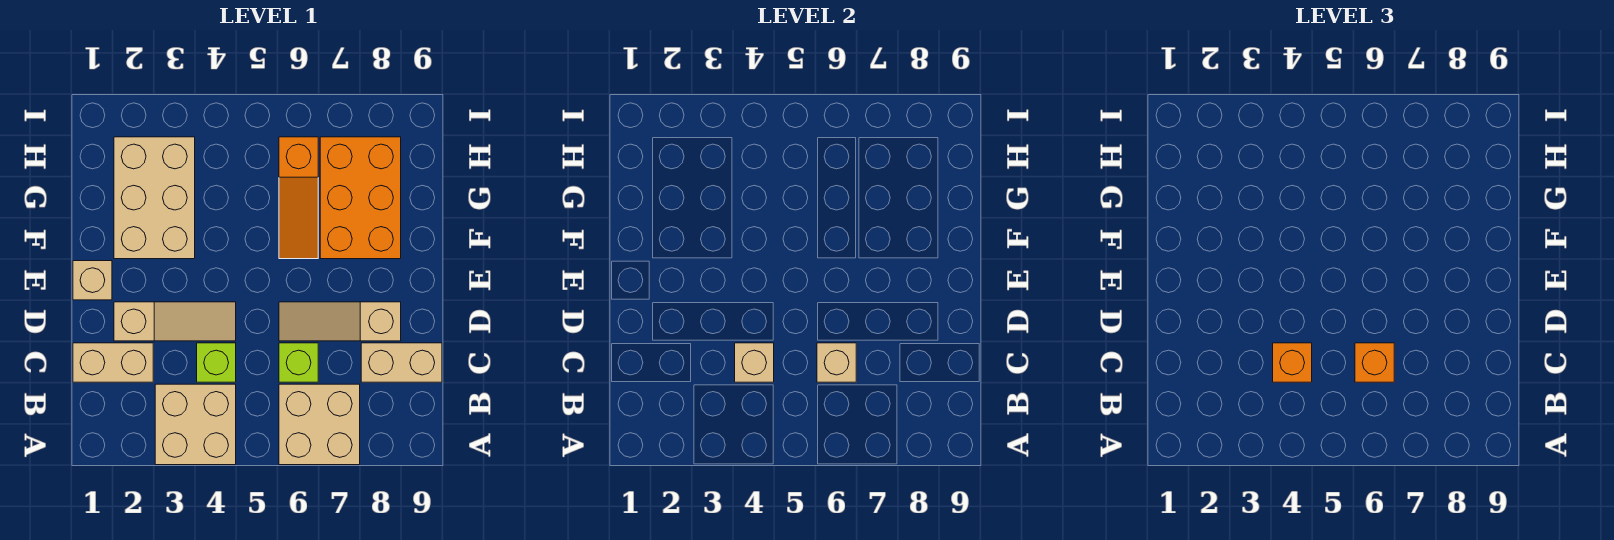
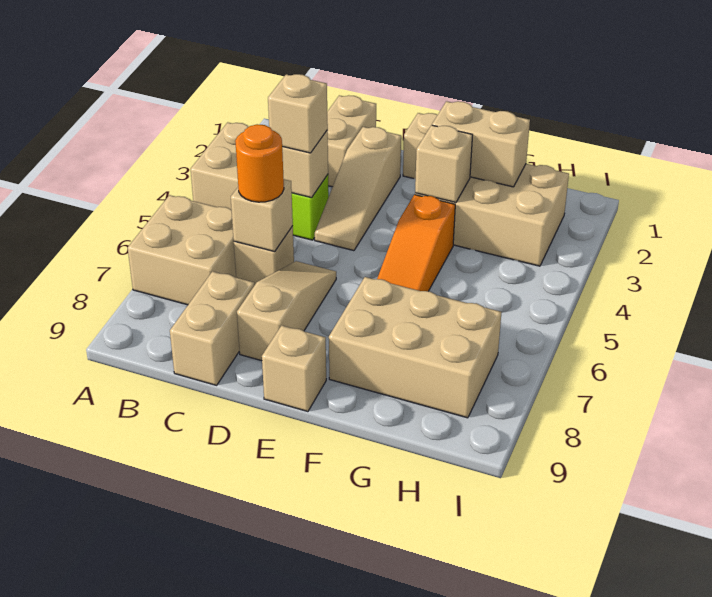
orange 1x1 brick [1273,343,1312,382] -> tan 1x1 brick [268,74,328,153]
lime 1x1 brick [279,343,318,382] -> tan 1x1 brick [234,226,294,285]
orange 1x1 brick [1355,343,1394,382] -> orange 1x1 round brick [235,124,284,202]
none -> tan 1x1 brick [262,325,326,412]
none -> tan 1x2 brick [432,101,530,187]
none -> tan 1x1 brick [415,125,473,202]
orange 1x3 slope [279,137,318,259] -> orange 1x3 slope turned to [377,195,455,291]
orange 2x3 brick [320,137,401,259] -> tan 2x3 brick [329,277,501,418]

